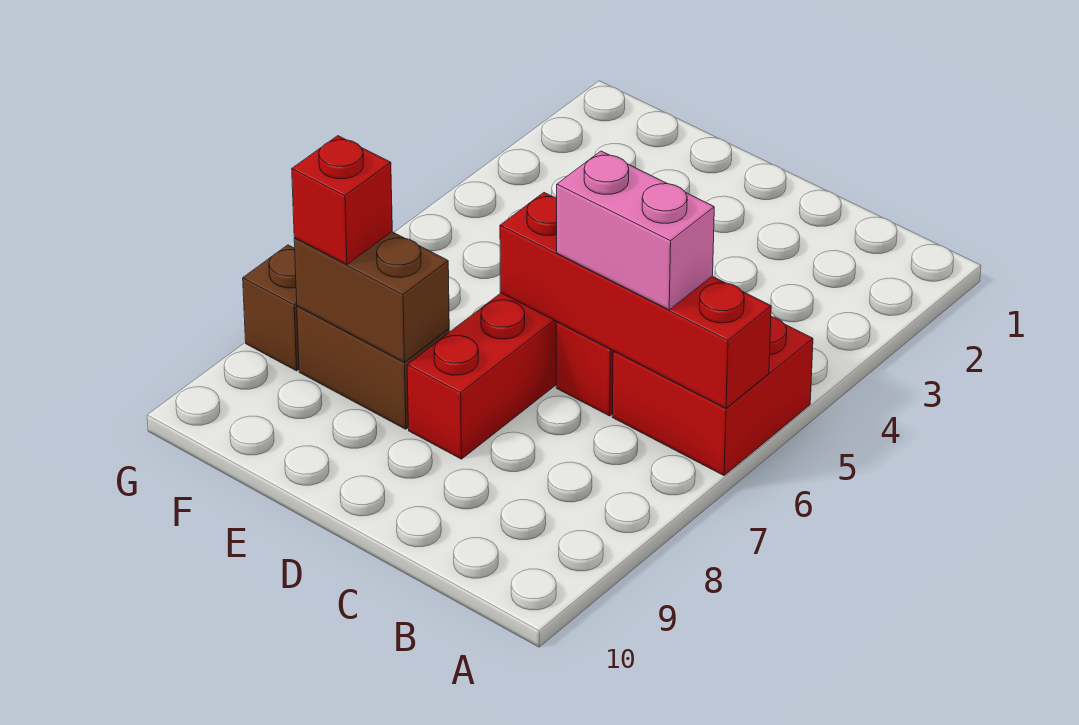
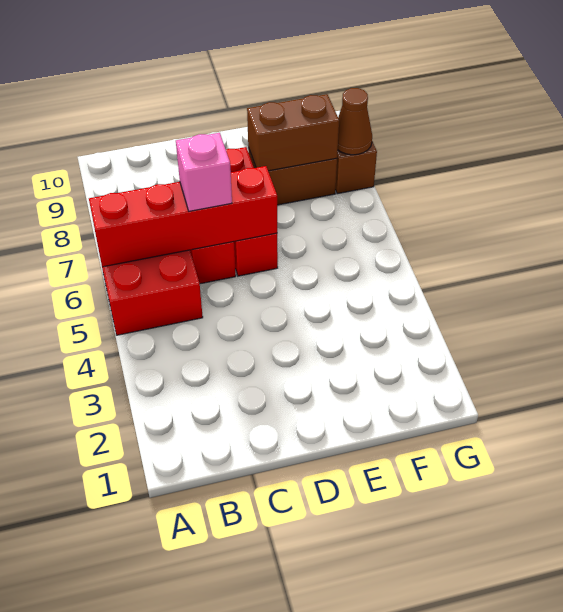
pink 1x2 brick [557,151,714,310] -> pink 1x1 brick [176,133,232,211]
red 1x1 brick [292,136,392,265] -> none
none -> brown 1x1 cone [338,88,372,155]

